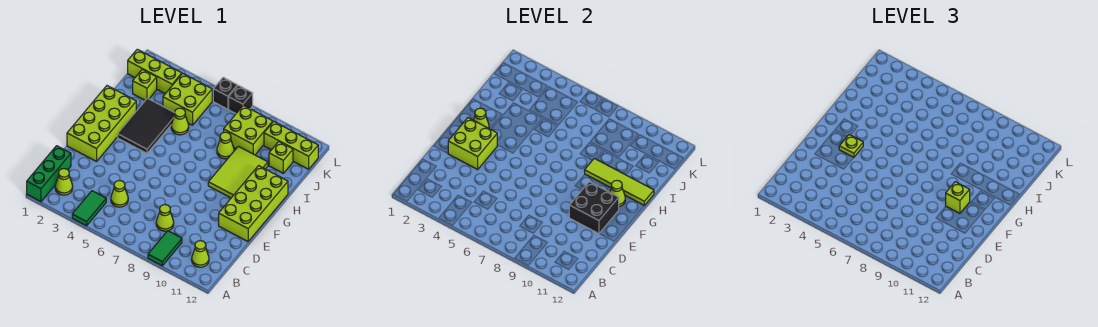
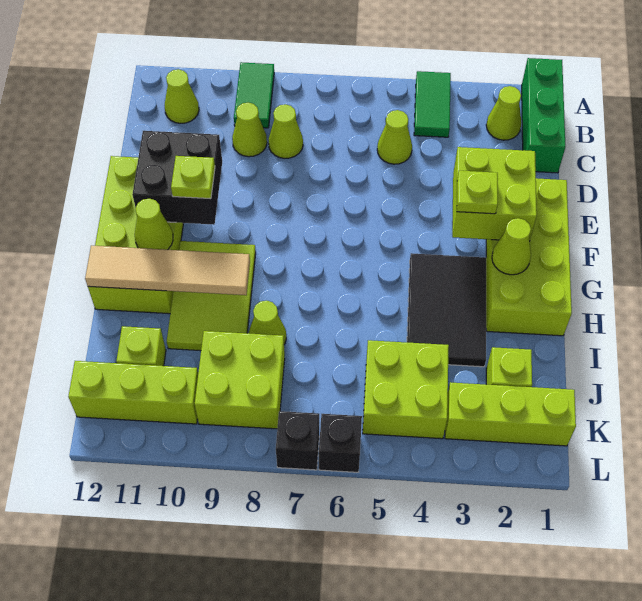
lime 1x1 brick [946,182,970,213] -> lime 1x1 plate [171,156,215,199]
lime 1x4 tile [585,158,654,205] -> tan 1x4 tile [85,245,250,295]
lime 1x1 cone [171,108,189,135] -> lime 1x1 cone moved to [232,103,267,157]

